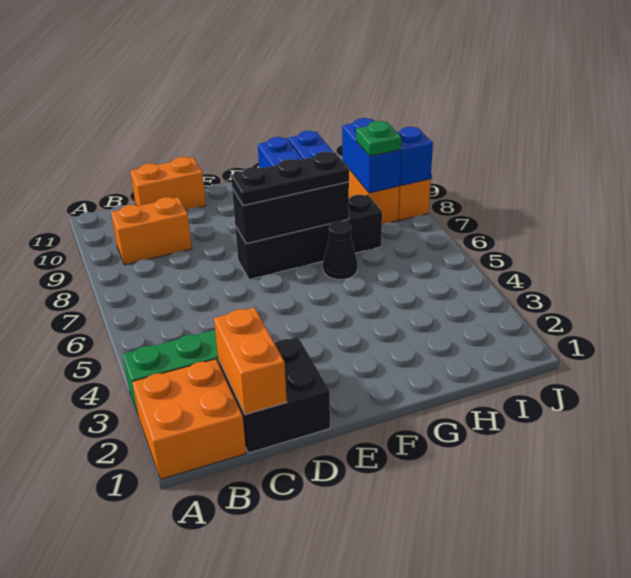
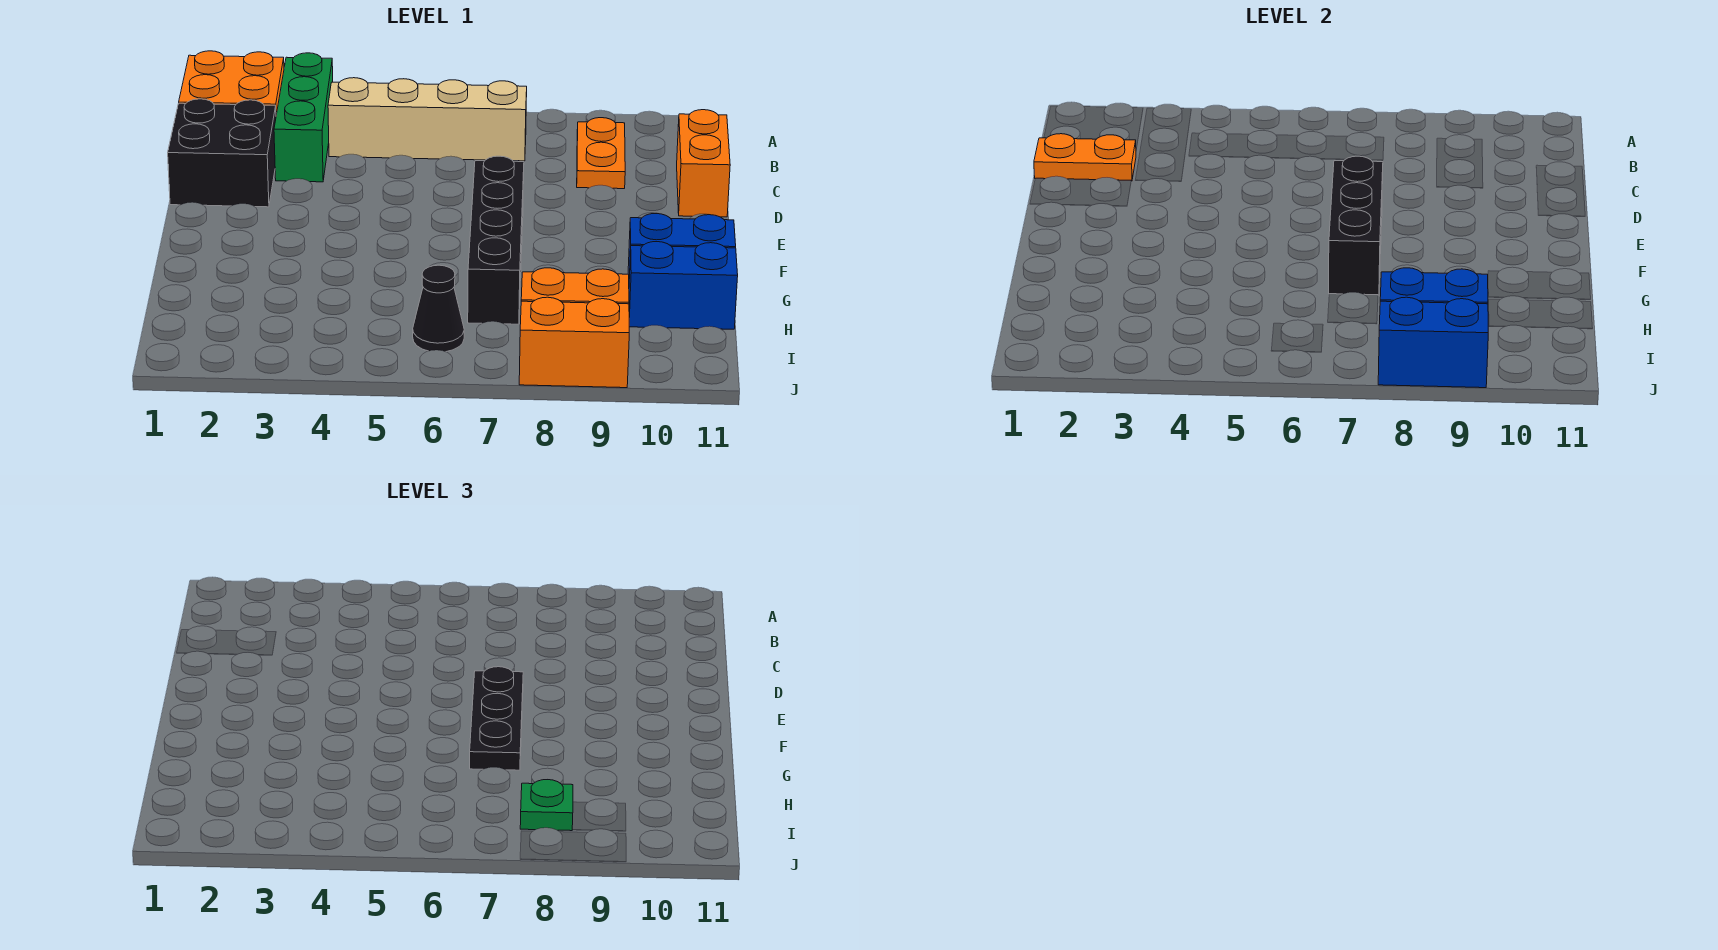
none -> tan 1x4 brick [328,78,527,161]
orange 1x2 brick [111,197,192,265] -> orange 1x2 plate [577,118,625,189]
orange 1x2 brick [214,307,287,414] -> orange 1x2 plate [1034,134,1136,181]
black 1x1 cone [323,221,357,280] -> black 1x1 cone moved to [413,265,464,352]
blue 1x1 brick [397,127,433,186] -> blue 1x2 brick [1378,297,1488,388]

